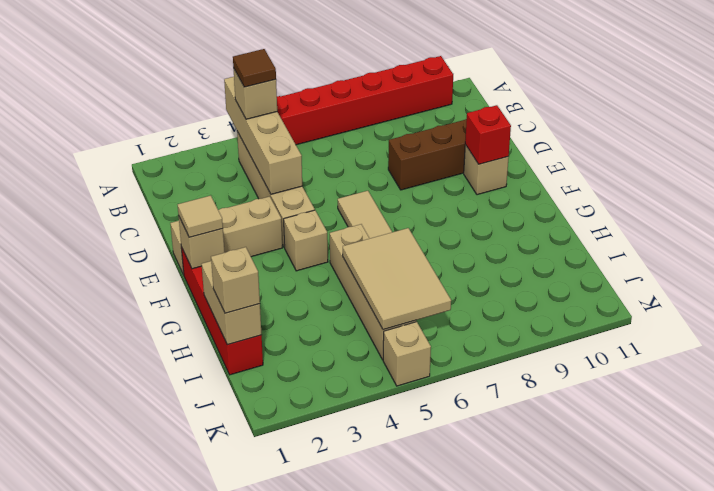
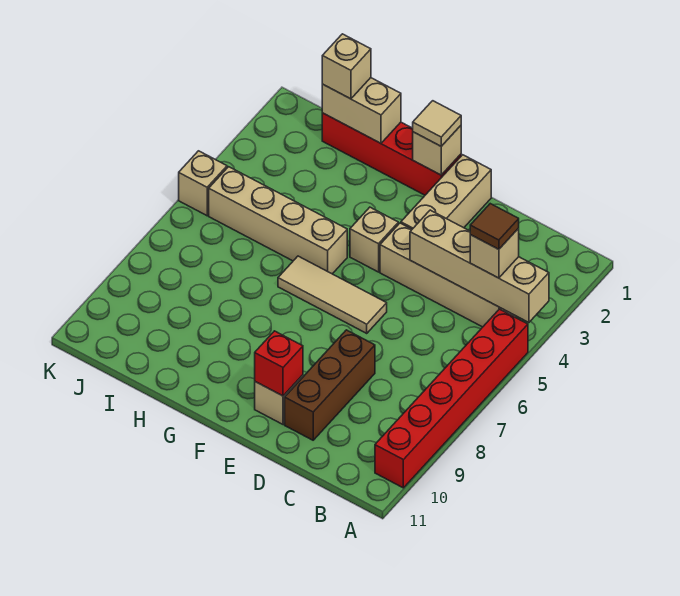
tan 2x3 tile [343,228,451,330] -> none

